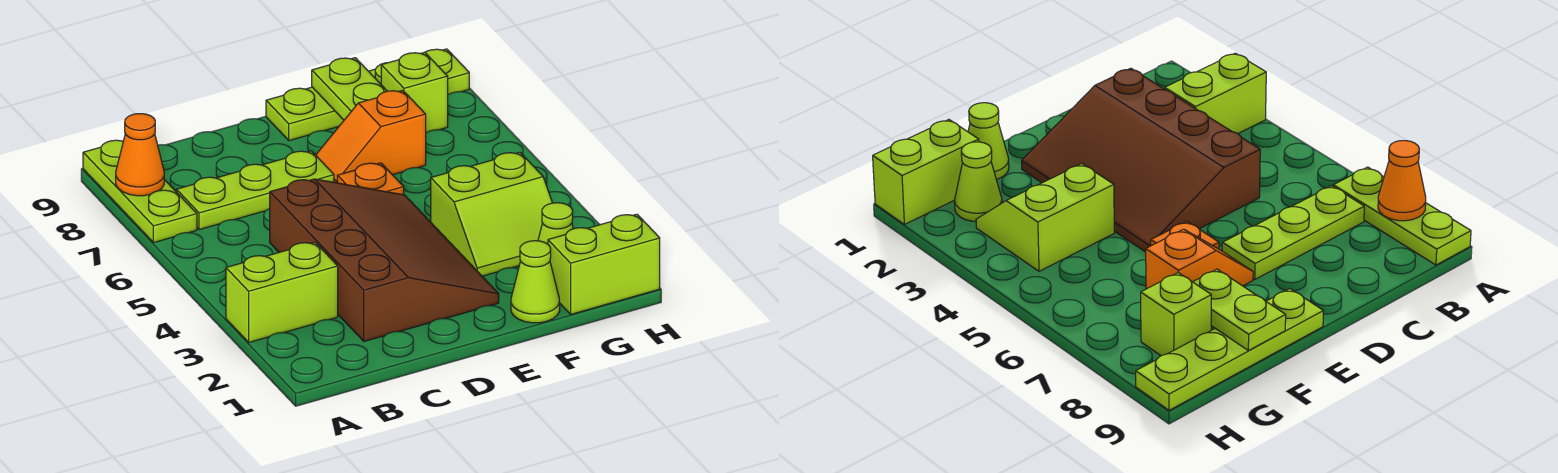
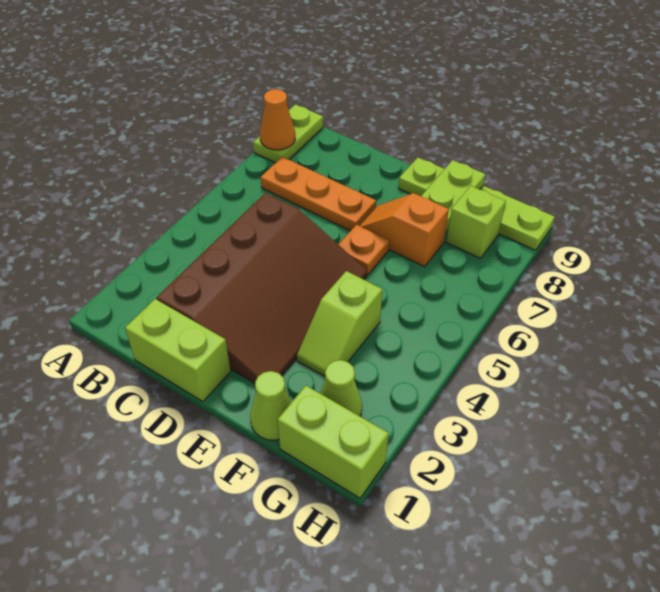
lime 1x2 brick [226,242,338,342] -> lime 1x2 brick moved to [125,299,231,402]
lime 1x3 plate [83,140,197,243] -> lime 1x2 plate [253,104,323,163]
lime 1x3 plate [176,151,334,230] -> orange 1x3 plate [261,157,376,231]
lime 2x2 slope [431,152,552,276] -> lime 1x2 slope [297,271,382,376]

